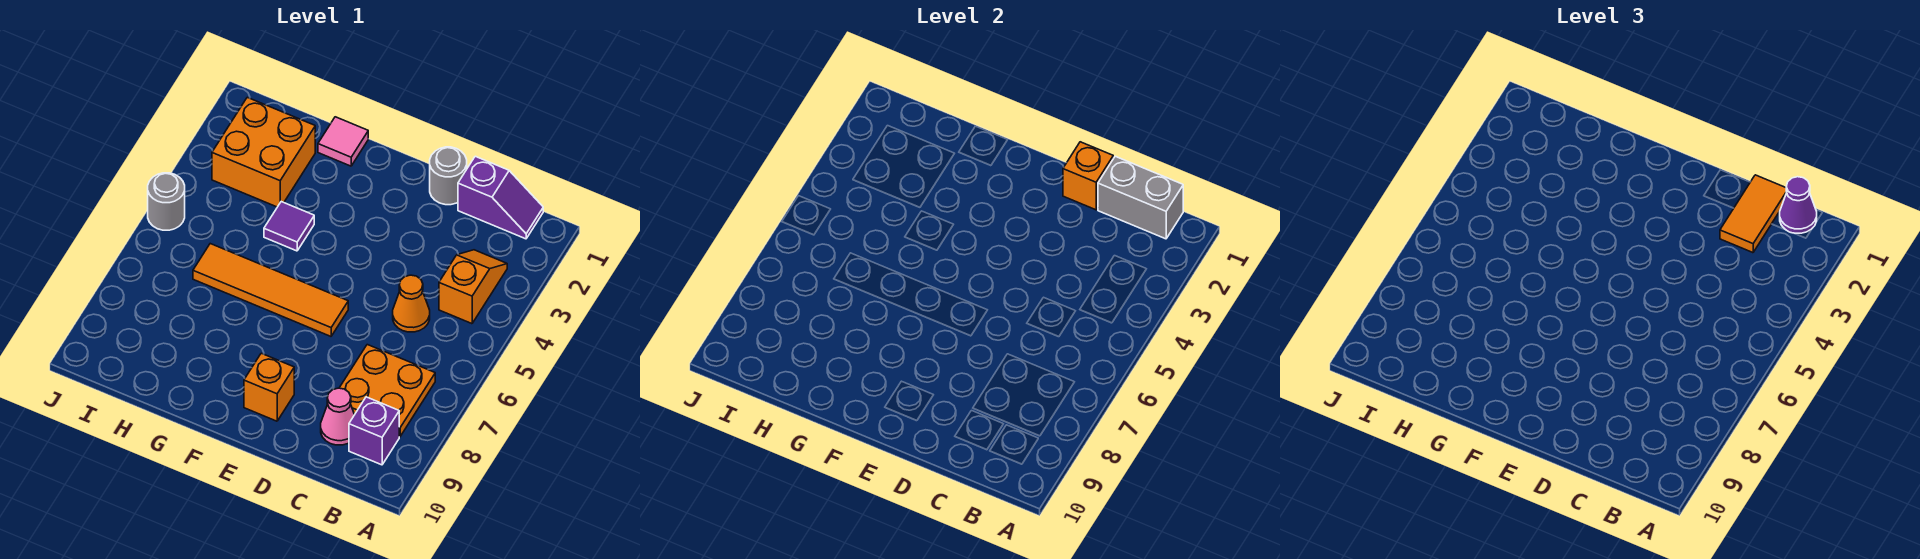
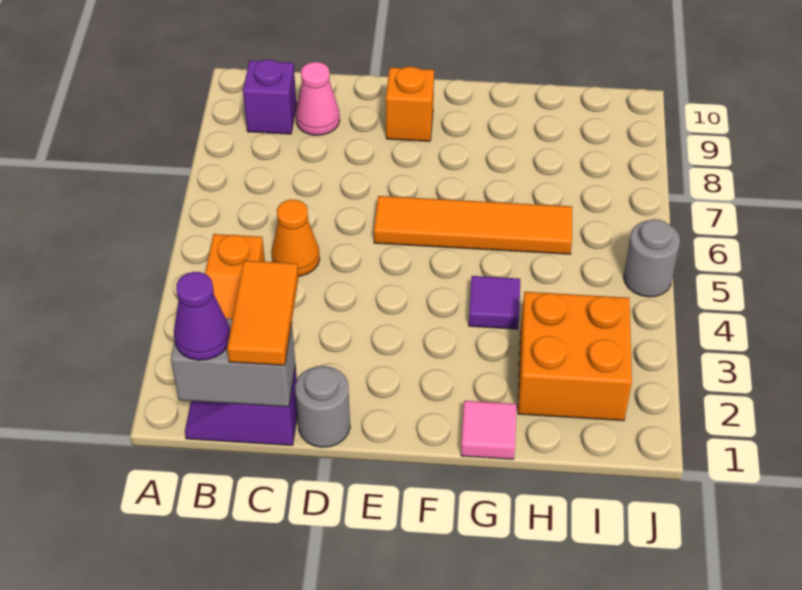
orange 2x2 plate [340,345,435,437] -> none
orange 1x1 brick [1063,142,1113,210] -> none

